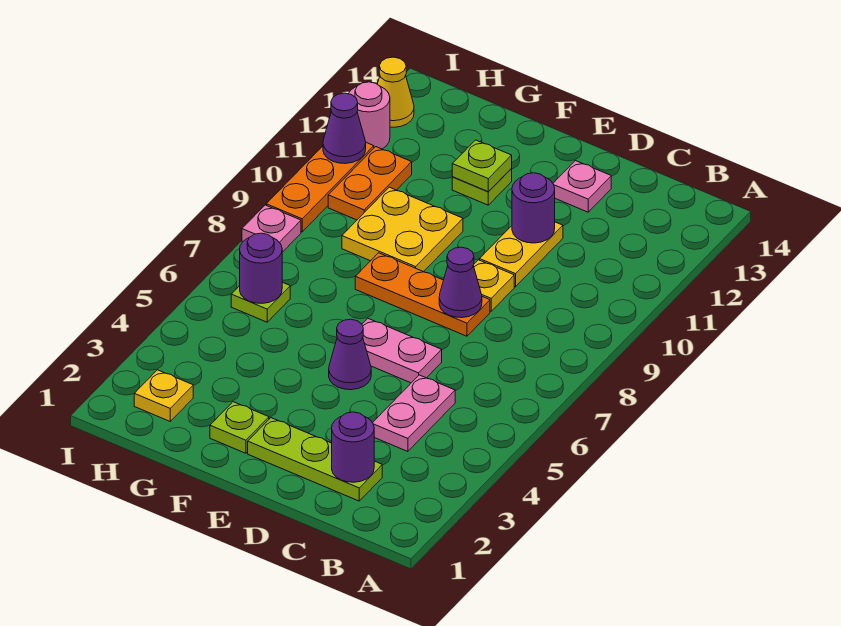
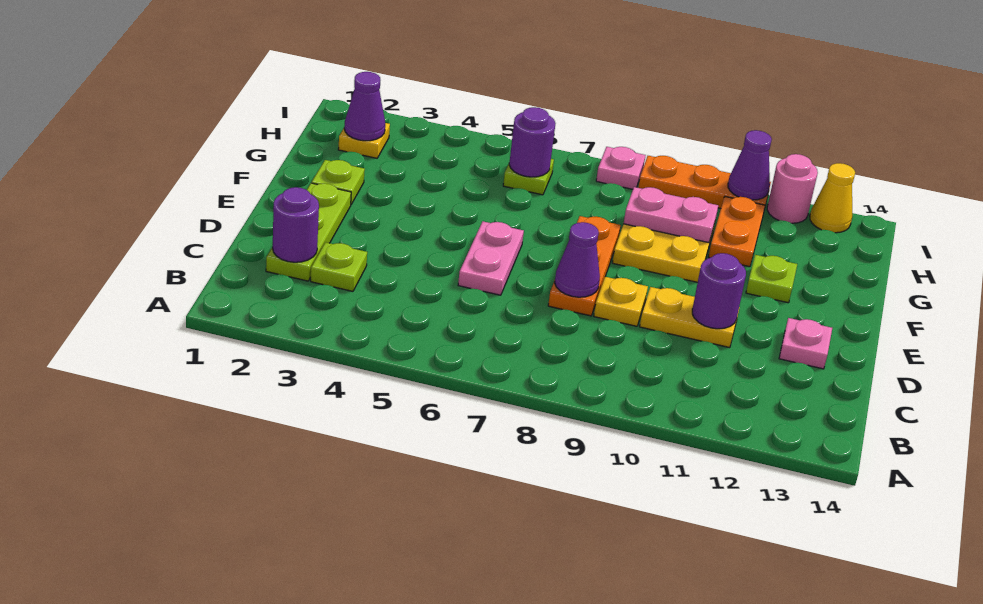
pink 1x2 plate [373,375,455,452] -> pink 1x2 plate moved to [624,187,718,243]
purple 1x1 cone [329,319,371,390] -> purple 1x1 cone moved to [344,72,385,141]
lime 1x1 plate [452,140,512,191] -> lime 1x1 plate moved to [311,242,367,291]
orange 1x2 plate [328,147,412,220] -> orange 1x2 plate turned to [709,197,765,267]

